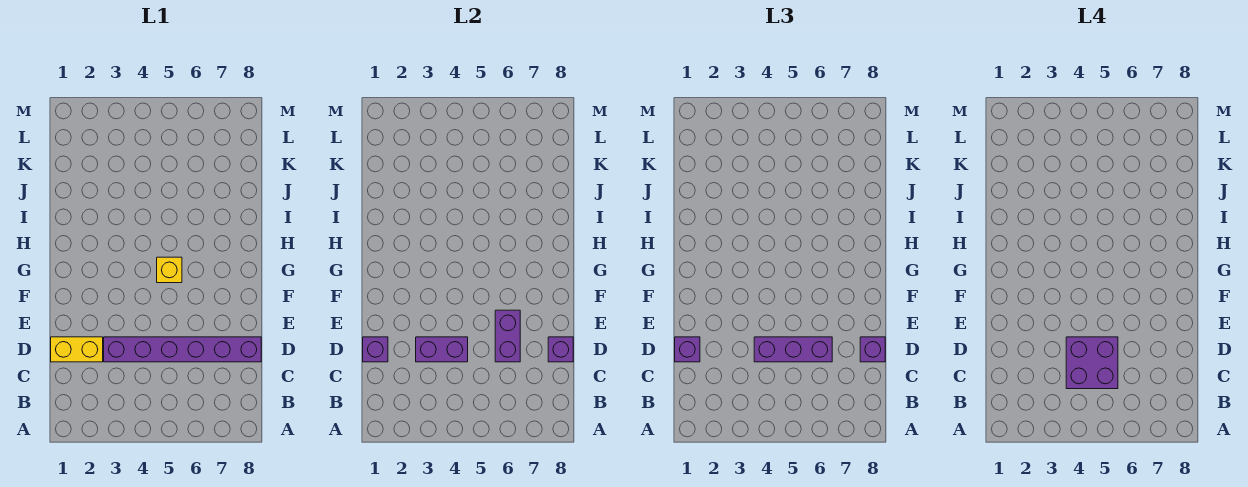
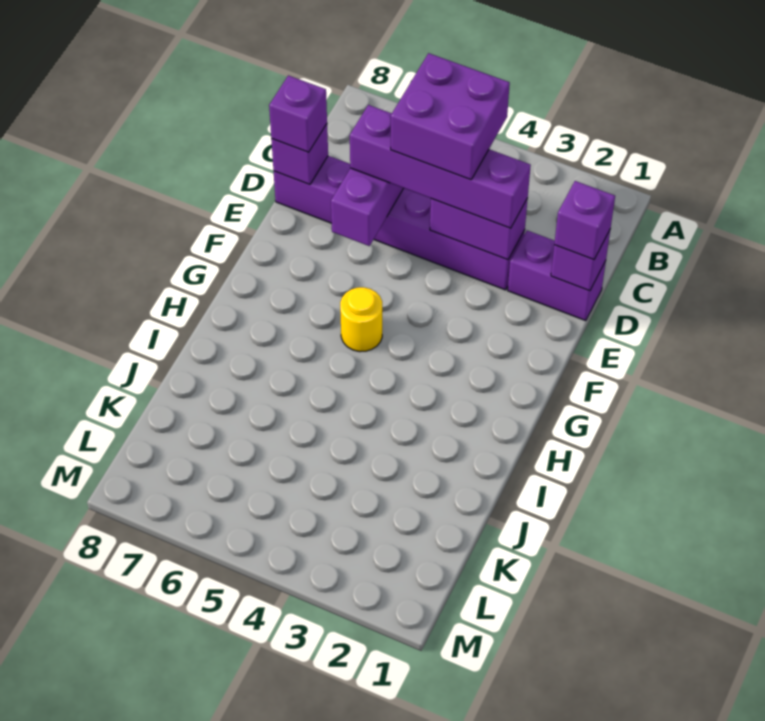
yellow 1x2 brick [51,337,103,362] -> purple 1x2 brick [508,230,606,321]
purple 1x3 brick [754,337,832,362] -> purple 1x4 brick [350,105,531,228]
yellow 1x1 brick [157,257,182,283] -> yellow 1x1 round brick [340,287,382,352]

